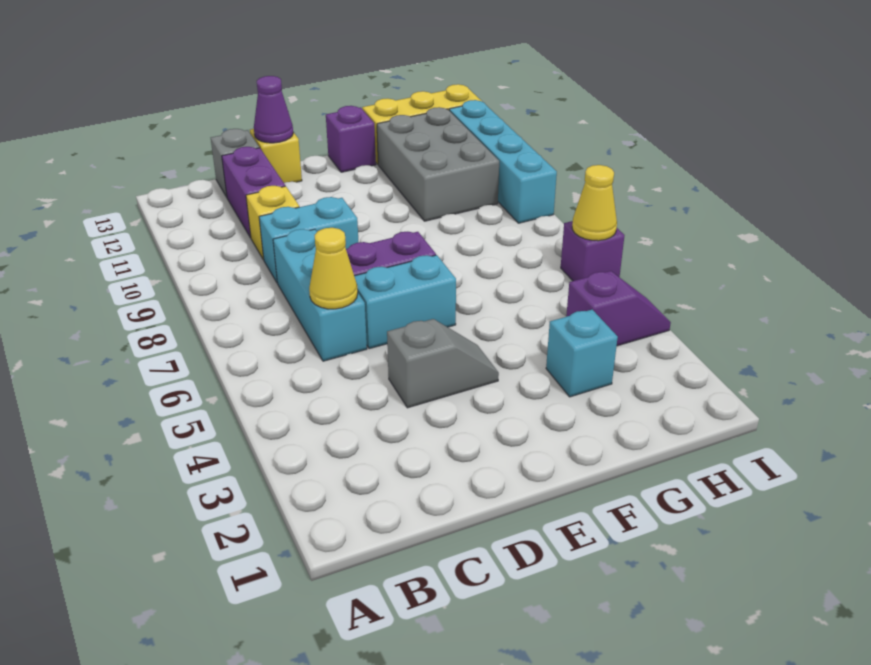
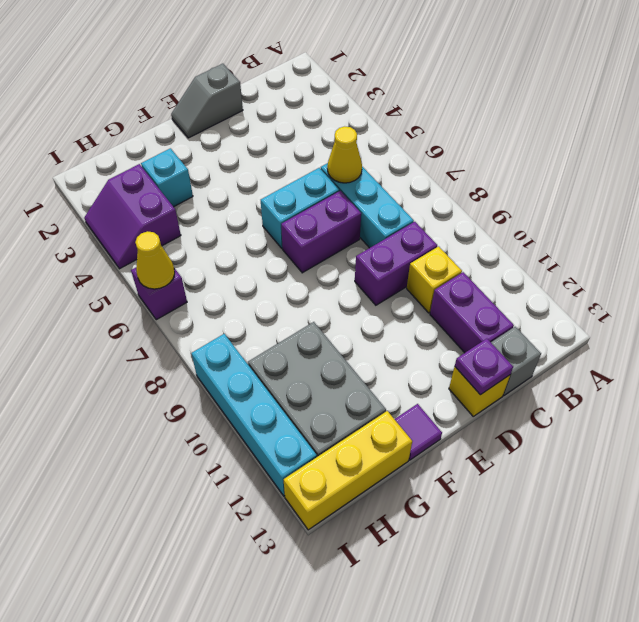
cyan 1x2 brick [259,197,359,282] -> purple 1x2 brick [355,222,437,305]
grey 1x2 slope [387,319,499,408] -> grey 1x2 slope moved to [171,64,243,138]
purple 1x1 cone [254,76,293,143] -> purple 1x1 plate [455,339,513,395]
purple 1x1 brick [326,106,376,172] -> purple 1x1 tile [395,404,442,460]
purple 1x2 slope [566,271,671,346] -> purple 2x2 slope [84,164,181,269]

